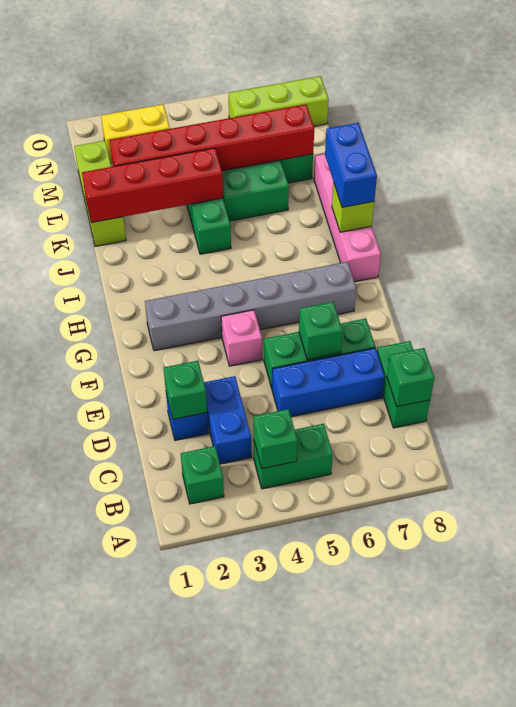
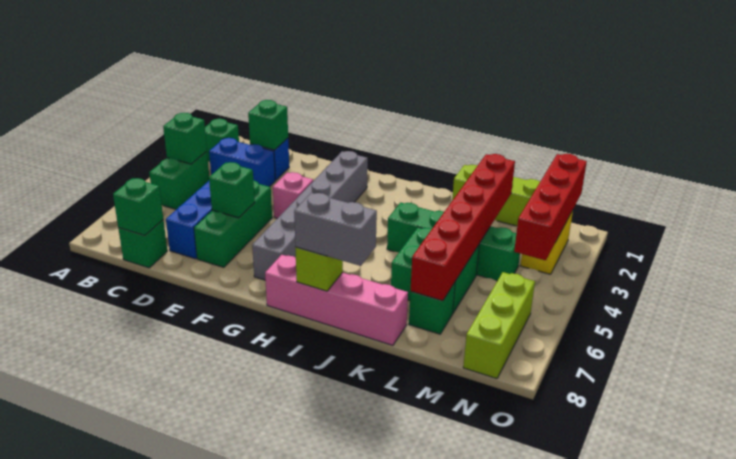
green 1x2 brick [377,341,430,428] -> green 1x1 brick [118,220,167,268]
blue 1x2 brick [325,123,377,207] -> grey 1x2 brick [294,193,377,266]
red 1x4 brick [82,148,223,223] -> red 1x4 brick moved to [514,154,587,260]

